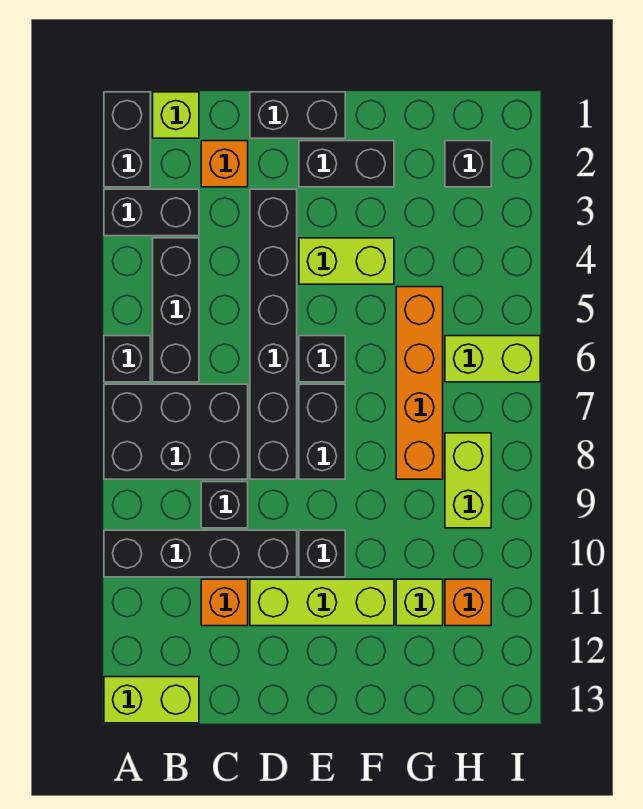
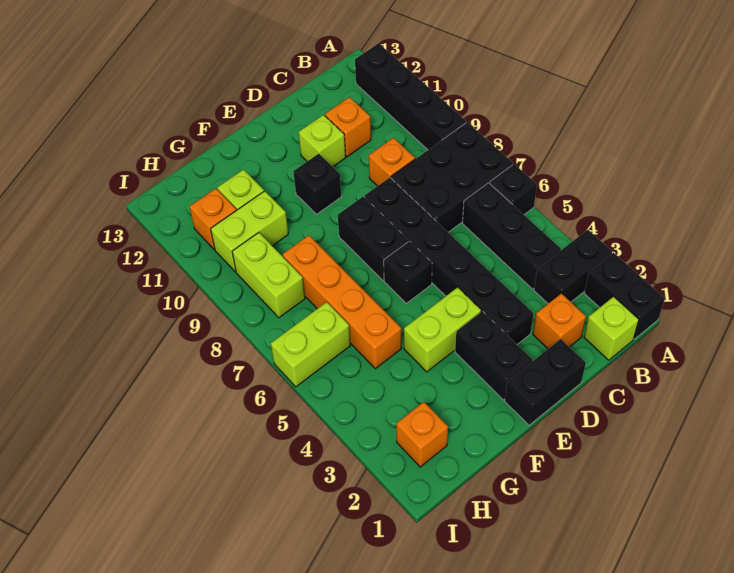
black 1x4 brick [104,530,297,577] -> black 1x4 brick turned to [355,43,466,150]
lime 1x2 brick [104,677,199,723] -> lime 1x2 brick moved to [211,191,288,272]
black 1x1 brick [201,482,248,528] -> orange 1x1 brick [369,138,415,186]
lime 1x3 brick [250,579,394,626] -> lime 1x1 brick [299,115,346,167]
black 1x2 brick [299,141,394,187] -> black 1x2 brick turned to [455,311,532,400]
black 1x1 brick [445,141,491,187] -> orange 1x1 brick [396,402,448,467]

